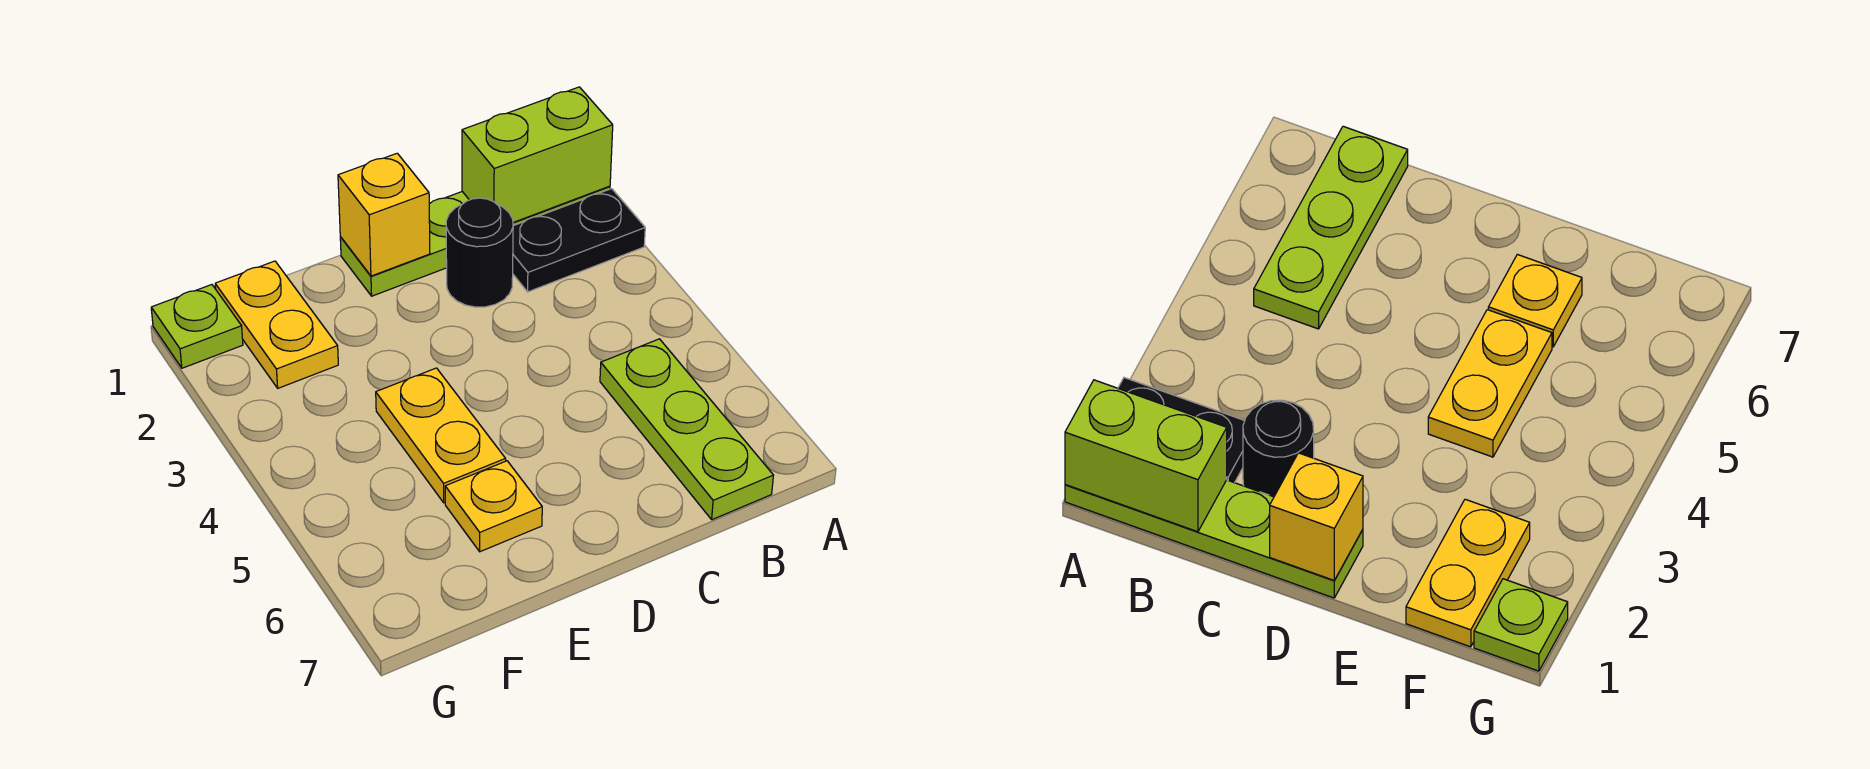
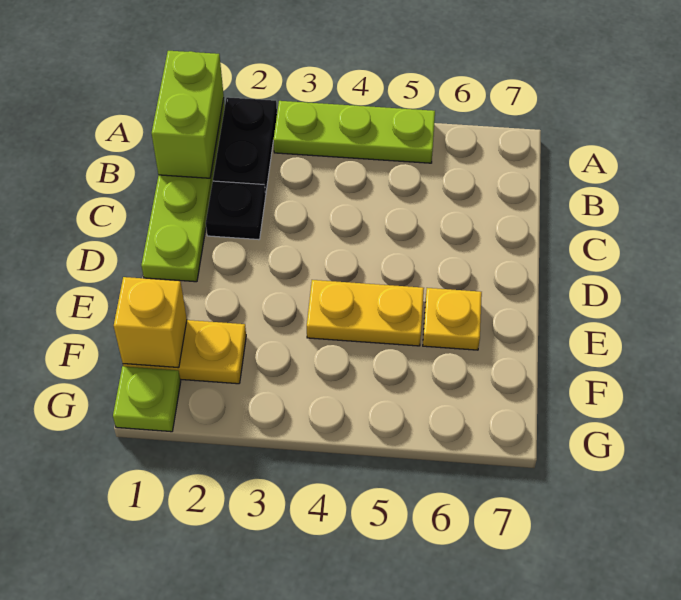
lime 1x3 plate [600,339,774,520] -> lime 1x3 plate moved to [274,101,435,163]
black 1x1 round brick [446,198,513,307] -> black 1x1 plate [206,181,266,240]
yellow 1x1 brick [338,153,430,276] -> yellow 1x1 brick moved to [114,277,187,368]

